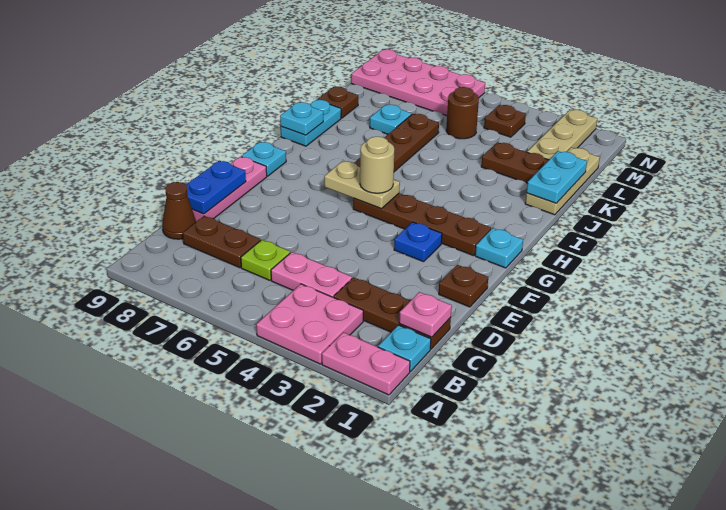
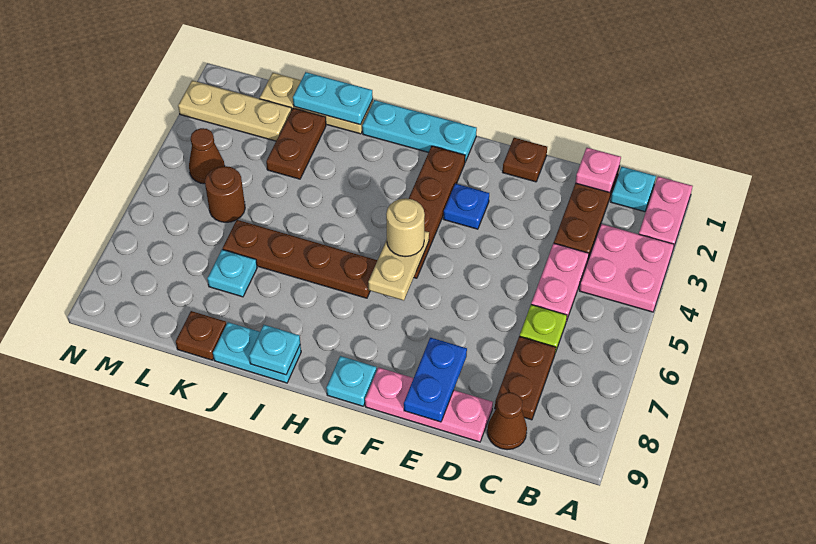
blue 1x2 plate [186,161,246,214] -> blue 1x2 plate turned to [404,338,467,422]
cyan 1x1 plate [475,228,523,268] -> cyan 1x3 plate [362,100,477,162]
brown 1x1 plate [484,105,526,137] -> brown 1x1 cone [189,128,224,184]
pink 2x4 plate [351,49,485,116] -> none

